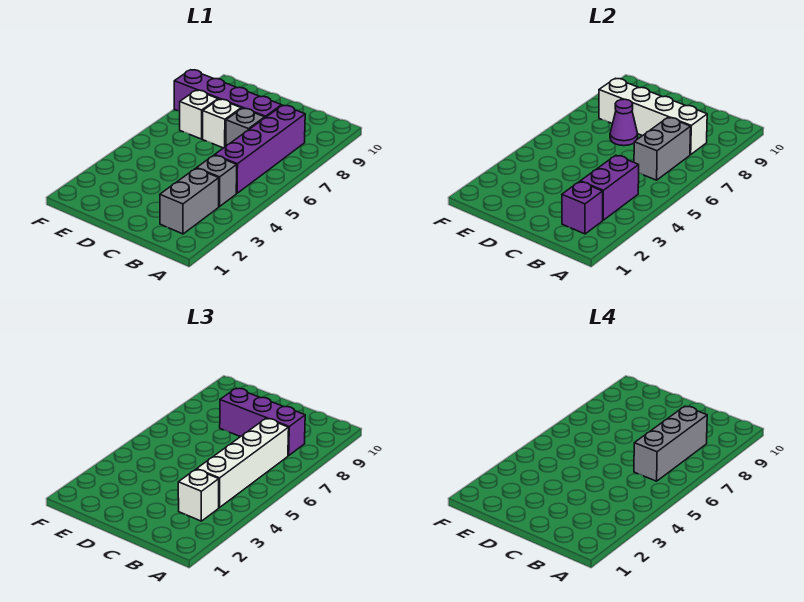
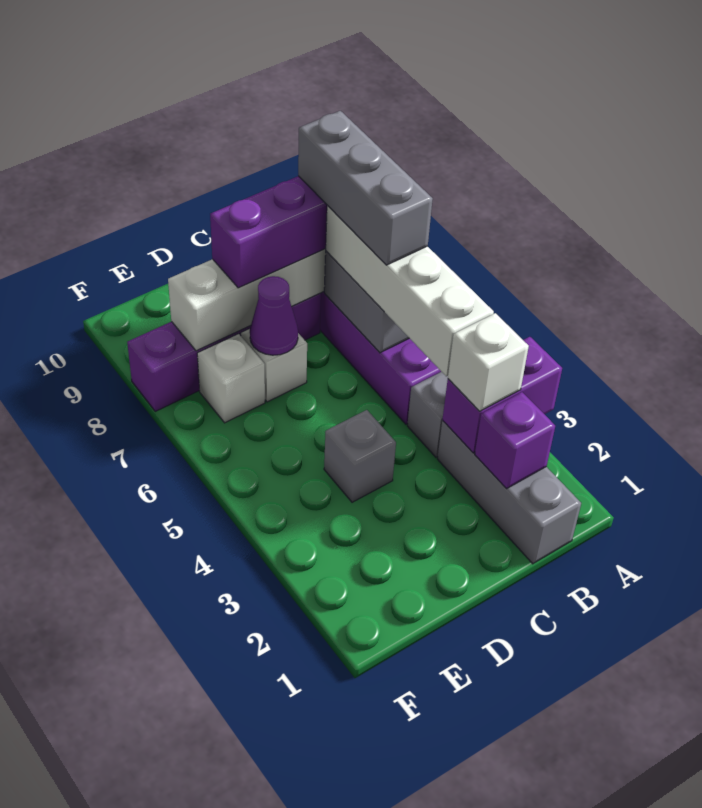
grey 1x2 brick [160,168,219,234] -> grey 1x3 brick [437,421,581,564]
purple 1x2 brick [580,155,639,220] -> purple 1x2 brick turned to [442,337,562,453]
grey 1x1 brick [226,108,265,146] -> grey 1x1 brick moved to [324,410,396,502]

